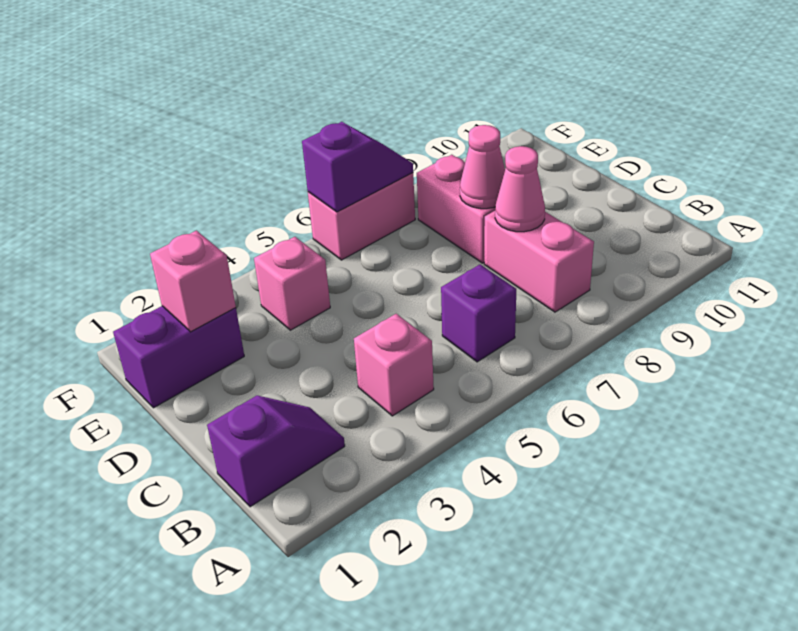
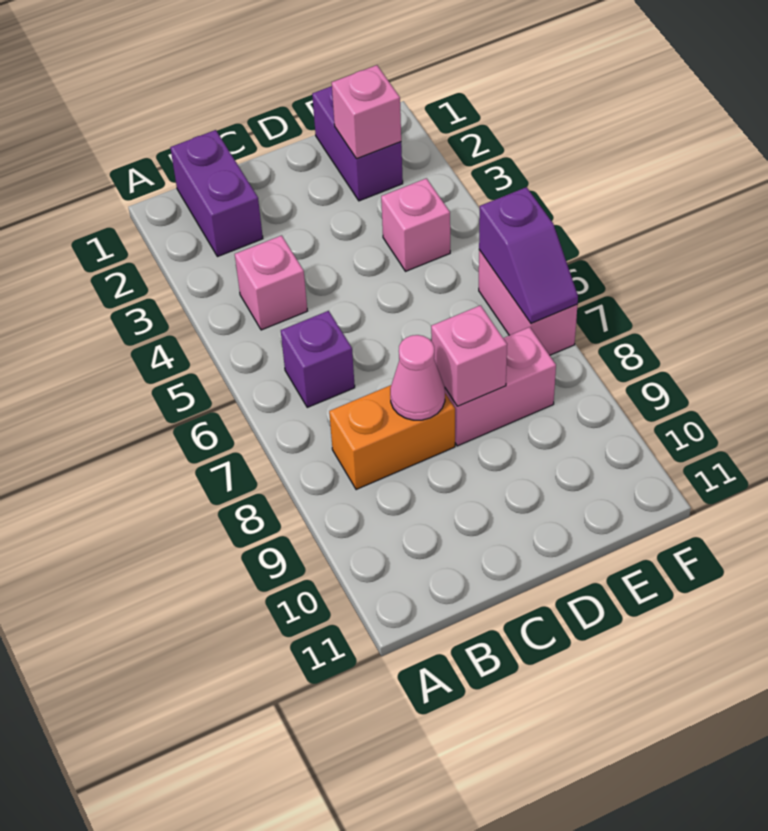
purple 1x2 slope [207,396,345,507] -> purple 1x2 brick [170,130,263,257]
pink 1x2 brick [484,211,594,312] -> orange 1x2 brick [329,385,455,490]
pink 1x1 cone [460,125,505,209] -> pink 1x1 brick [431,305,507,406]

